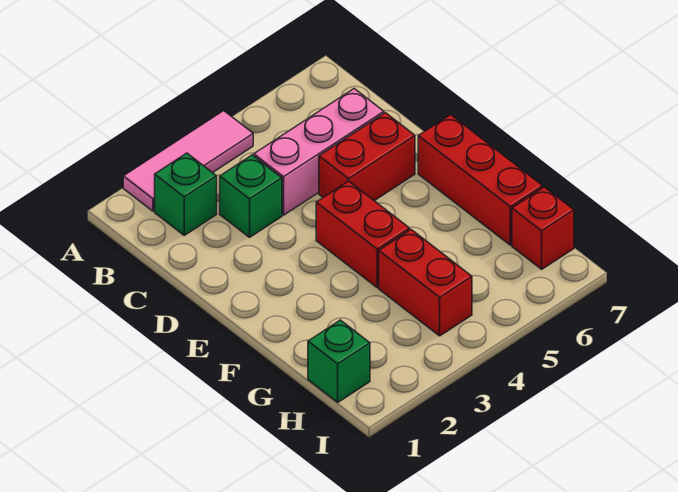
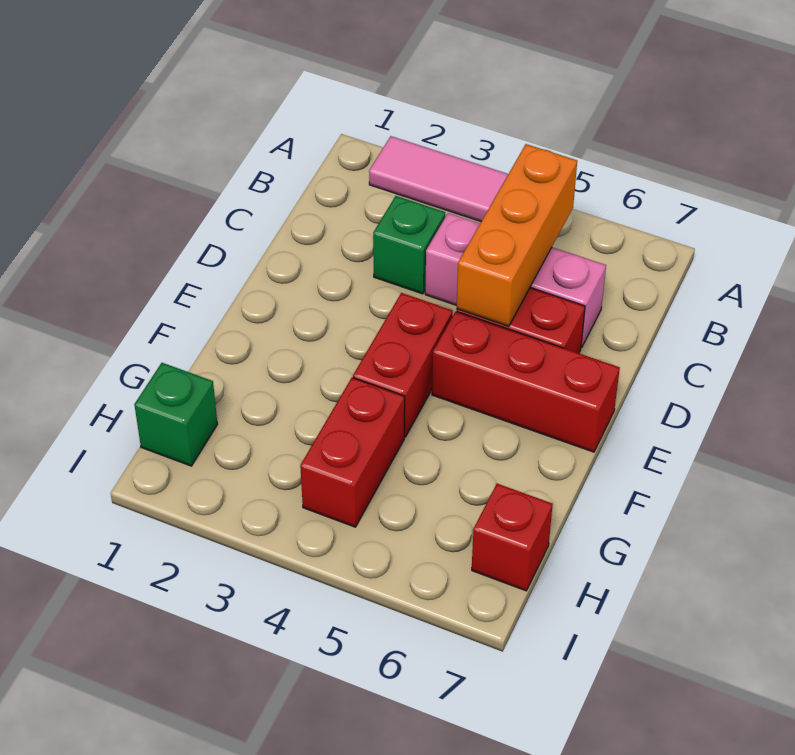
green 1x1 brick [155,153,217,235] -> none
none -> orange 1x3 brick [457,144,577,326]
red 1x3 brick [418,115,543,245] -> red 1x3 brick turned to [432,311,620,452]

